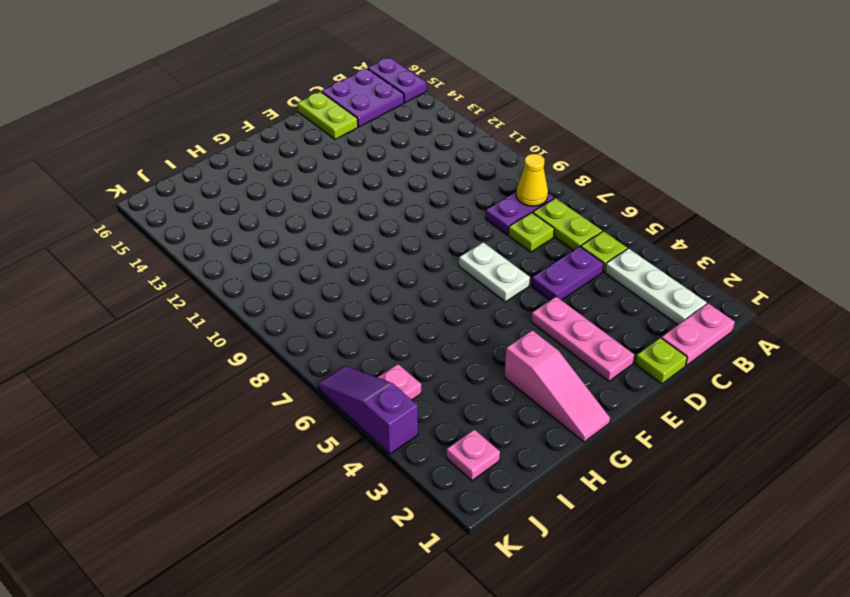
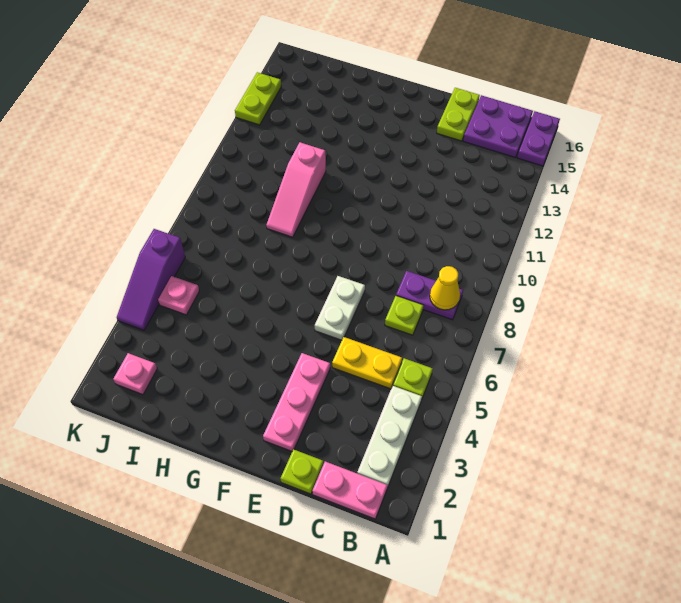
lime 1x2 plate [533,198,602,250] -> lime 1x2 plate moved to [235,72,281,125]
purple 1x2 plate [532,247,604,300] -> yellow 1x2 plate [332,337,402,389]
pink 1x3 slope [504,330,610,442] -> pink 1x3 slope moved to [266,142,326,237]
purple 1x3 slope [318,366,418,454] -> purple 1x3 slope turned to [117,229,185,330]

